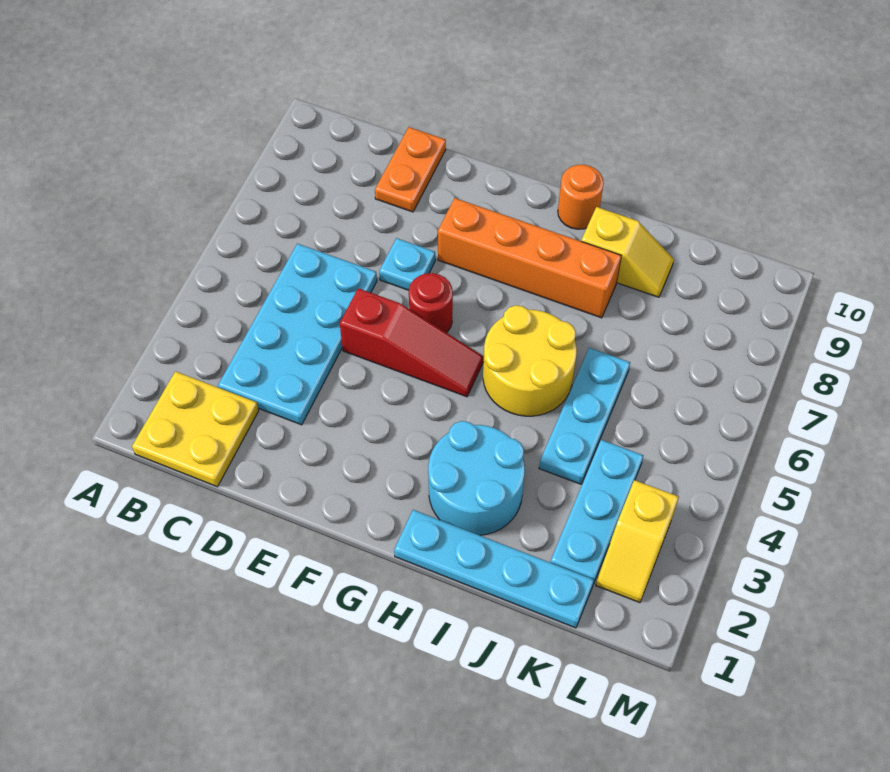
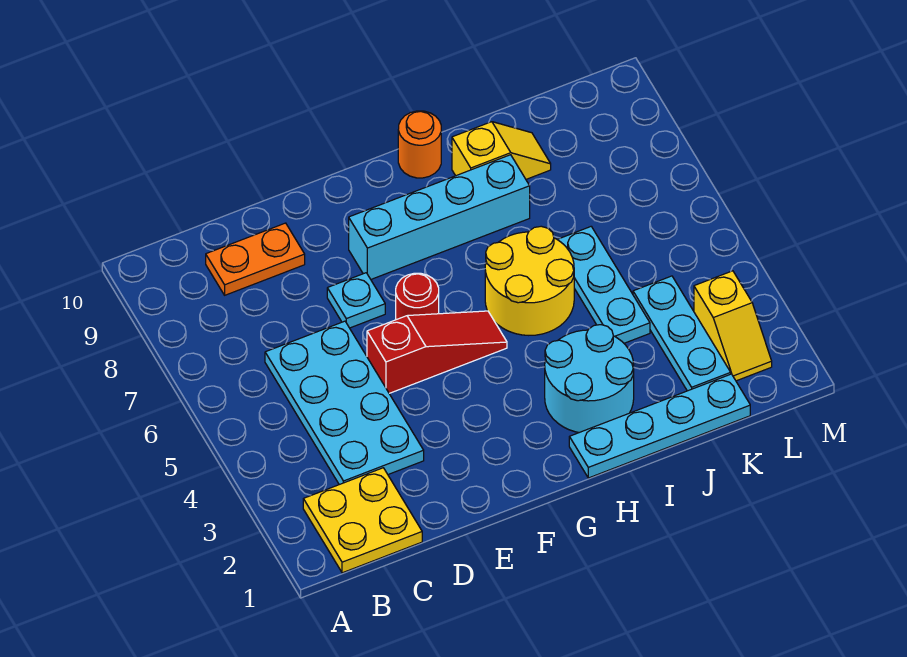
orange 1x2 plate [375,127,446,212] -> orange 1x2 plate turned to [206,223,305,295]
orange 1x4 brick [438,198,622,318] -> cyan 1x4 brick [349,155,530,279]

